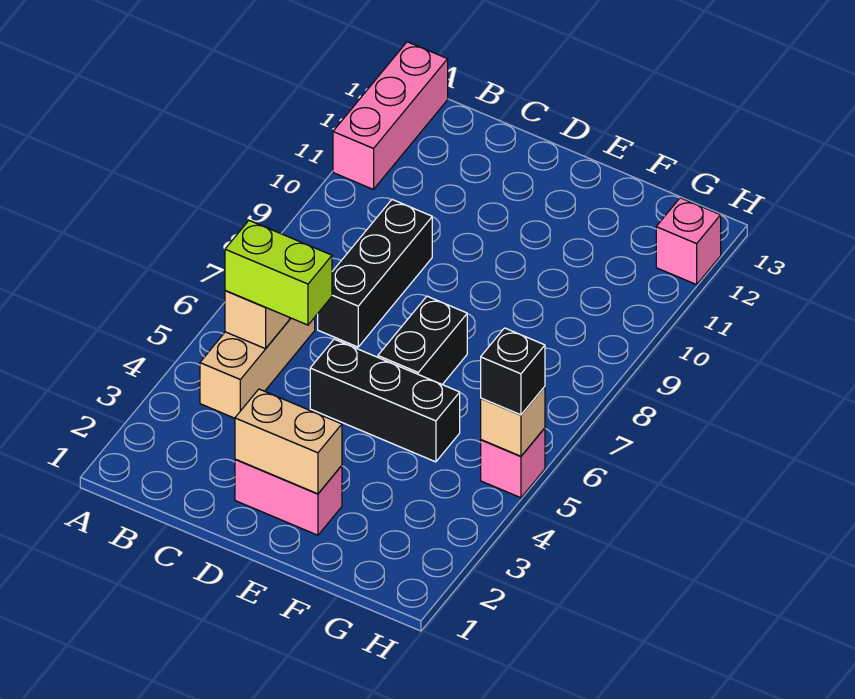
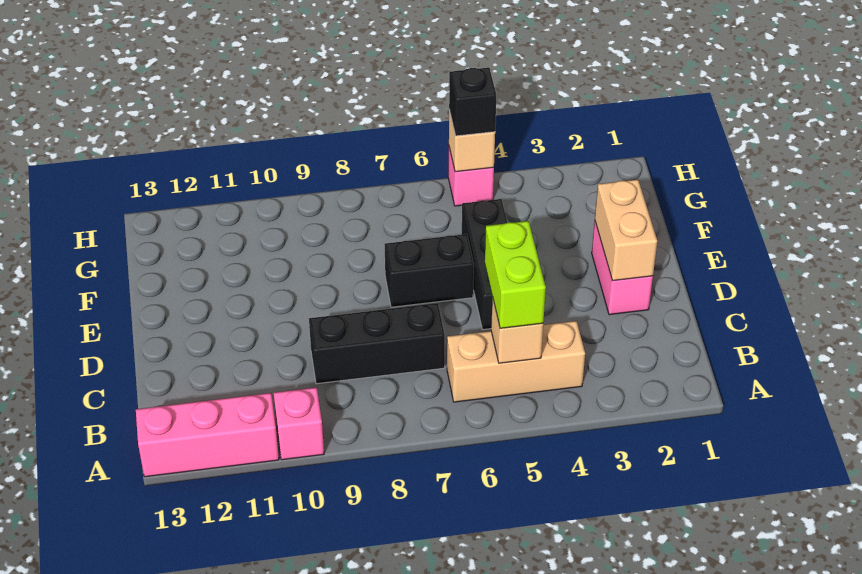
pink 1x1 brick [656,198,721,285] -> pink 1x1 brick moved to [274,387,324,460]

